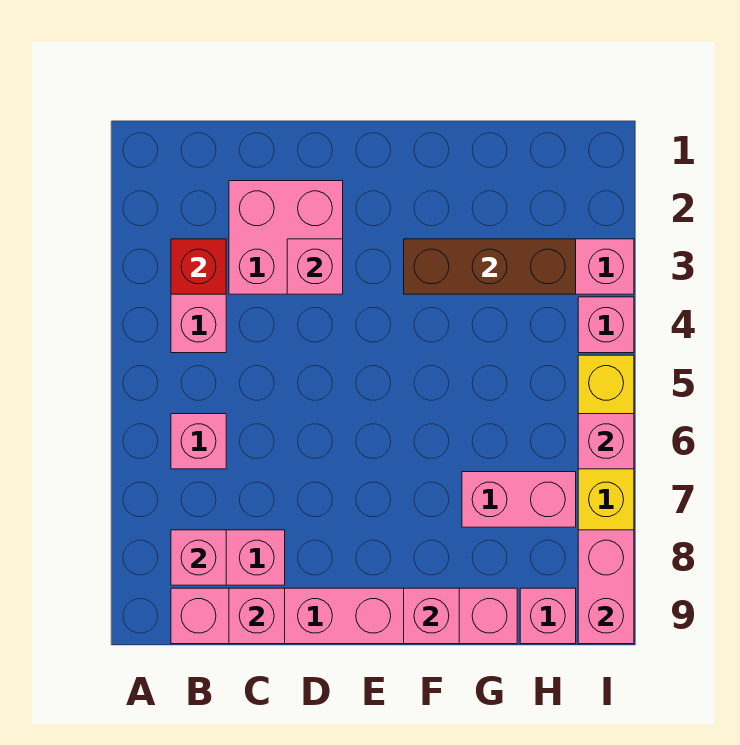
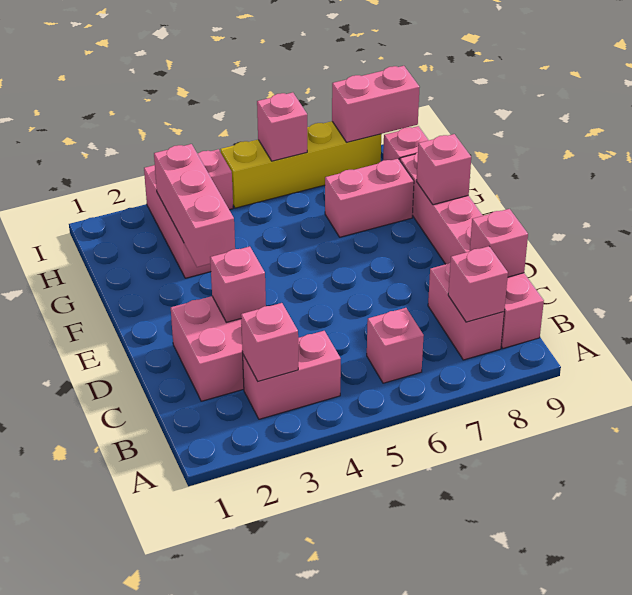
red 1x1 brick [171,239,226,294] -> pink 1x1 brick [241,303,298,381]
brown 1x3 brick [404,239,576,294] -> pink 1x3 brick [154,144,235,267]
pink 1x2 brick [462,472,576,527] -> pink 1x2 brick turned to [325,159,414,237]

